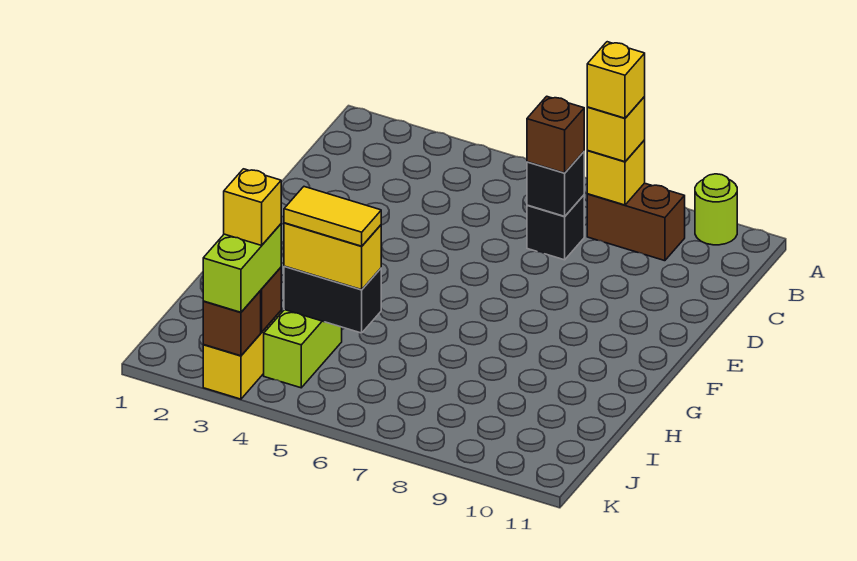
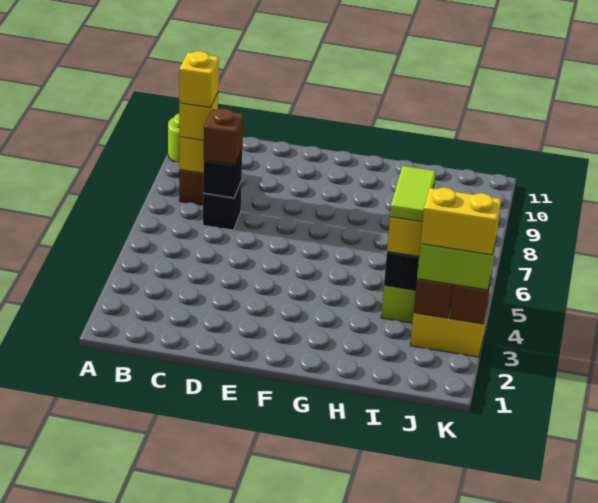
yellow 1x2 tile [284,187,381,246] -> lime 1x2 tile [390,166,436,222]
yellow 1x1 brick [224,169,281,245] -> yellow 1x2 brick [420,188,501,255]

